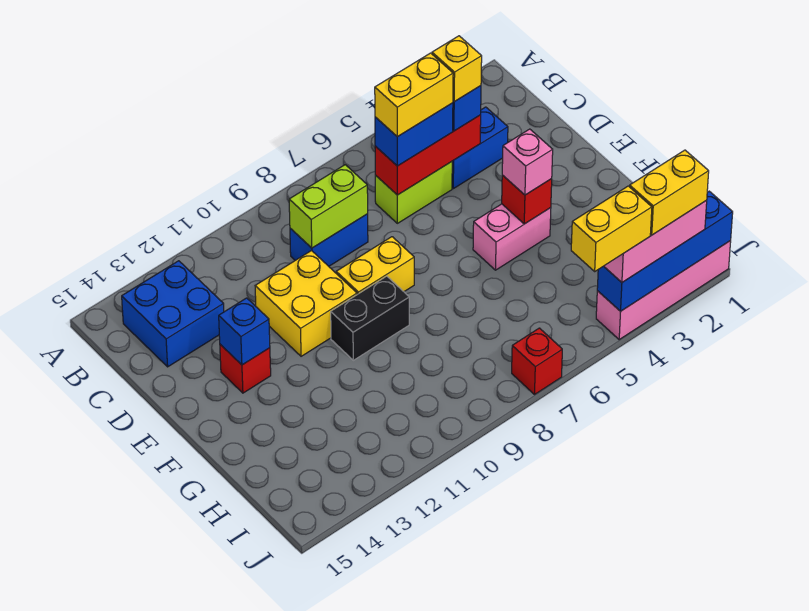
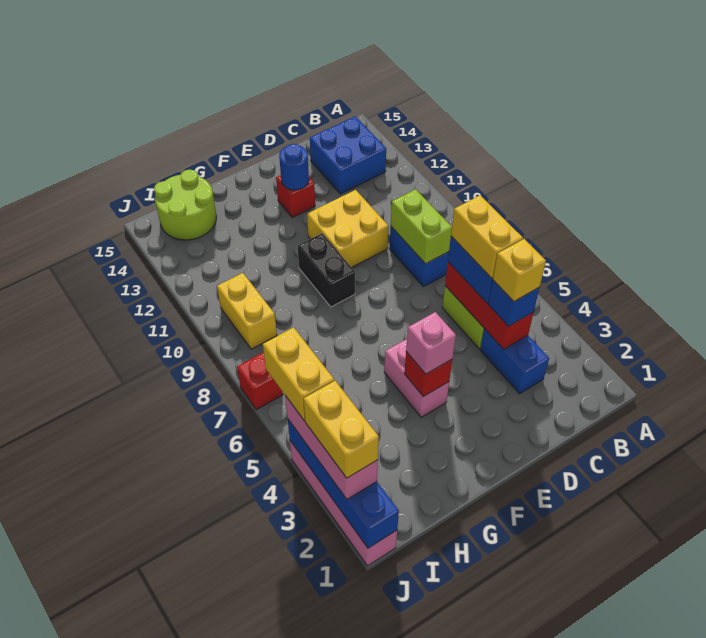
yellow 1x2 brick [336,237,414,295] -> yellow 1x2 brick moved to [217,273,277,349]
blue 1x1 brick [219,298,270,365] -> blue 1x1 round brick [279,144,309,190]
none -> lime 2x2 round brick [154,170,216,240]

